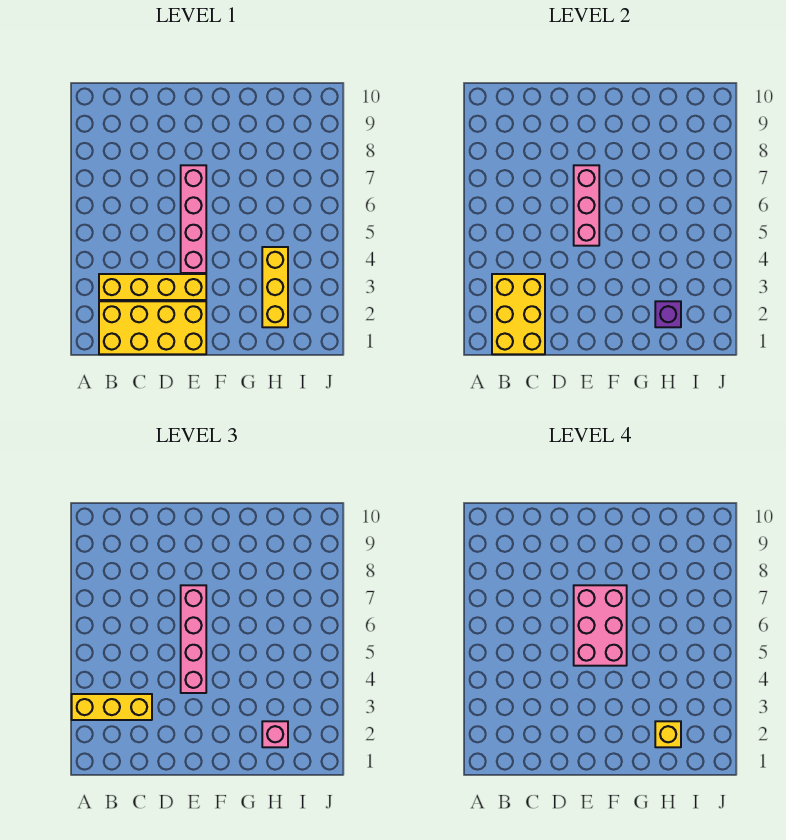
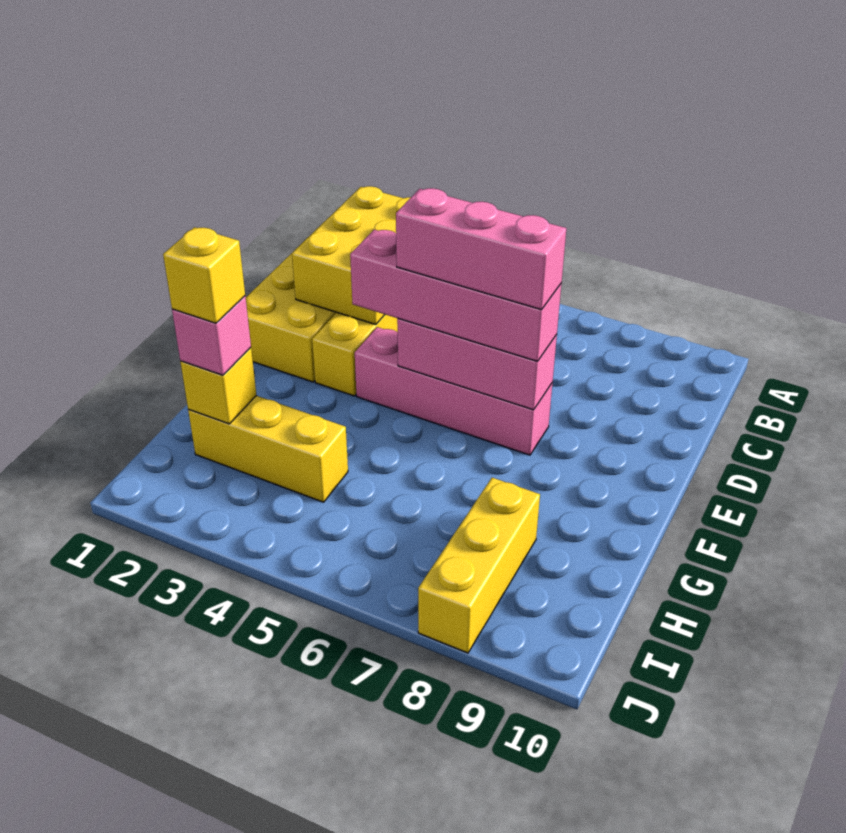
yellow 1x3 brick [72,694,152,720] -> yellow 1x3 brick moved to [418,478,540,653]
yellow 2x3 brick [492,274,545,354] -> yellow 2x3 brick turned to [292,186,411,325]
pink 2x3 brick [574,585,627,666] -> pink 1x3 brick [396,188,566,310]
purple 1x1 brick [655,301,681,327] -> yellow 1x1 brick [180,348,256,424]

